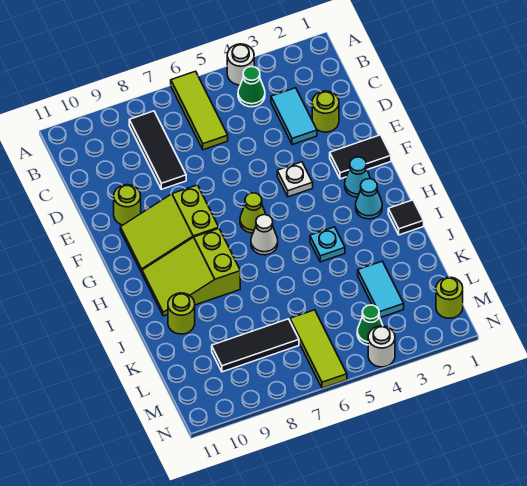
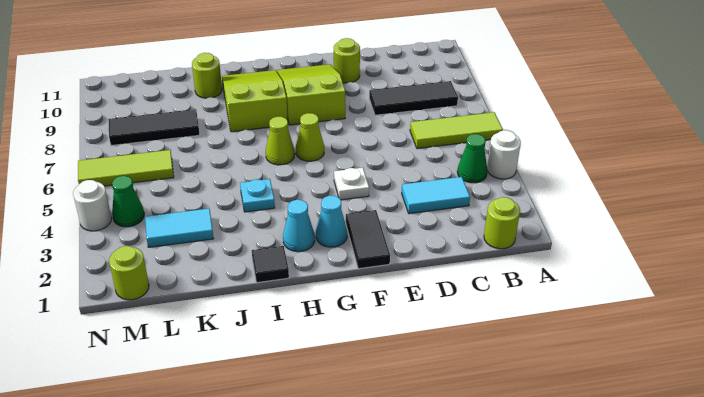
lime 1x1 round brick [312,91,339,132] -> lime 1x1 round brick moved to [484,197,520,249]
white 1x1 cone [251,215,278,255] -> lime 1x1 cone [266,117,295,165]
black 1x3 tile [212,319,299,372] -> black 1x3 tile turned to [108,109,200,146]

